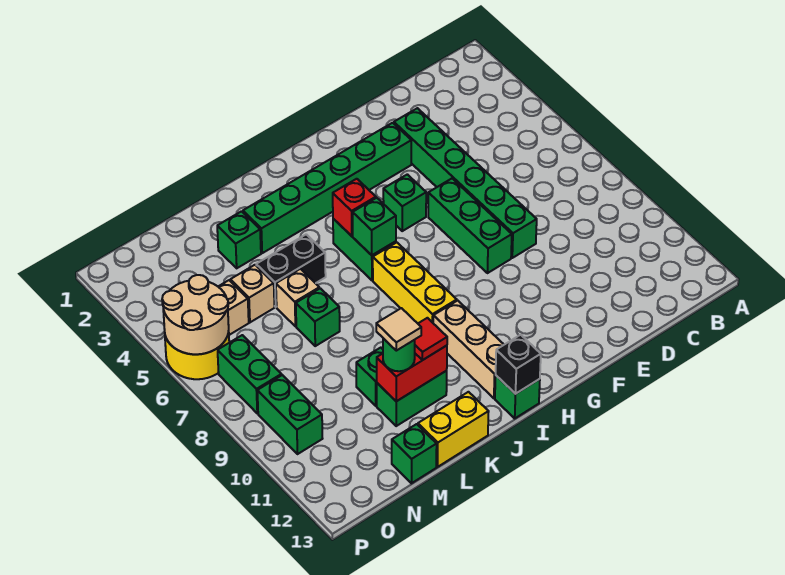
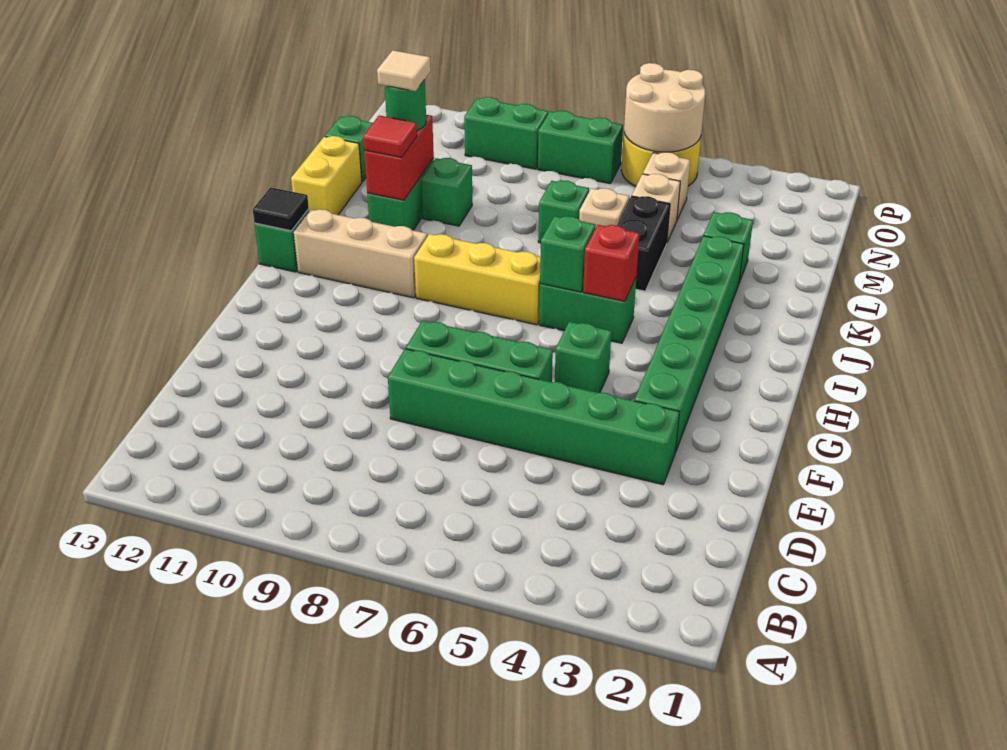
black 1x1 brick [496,335,541,394] -> black 1x1 tile [253,187,309,231]

